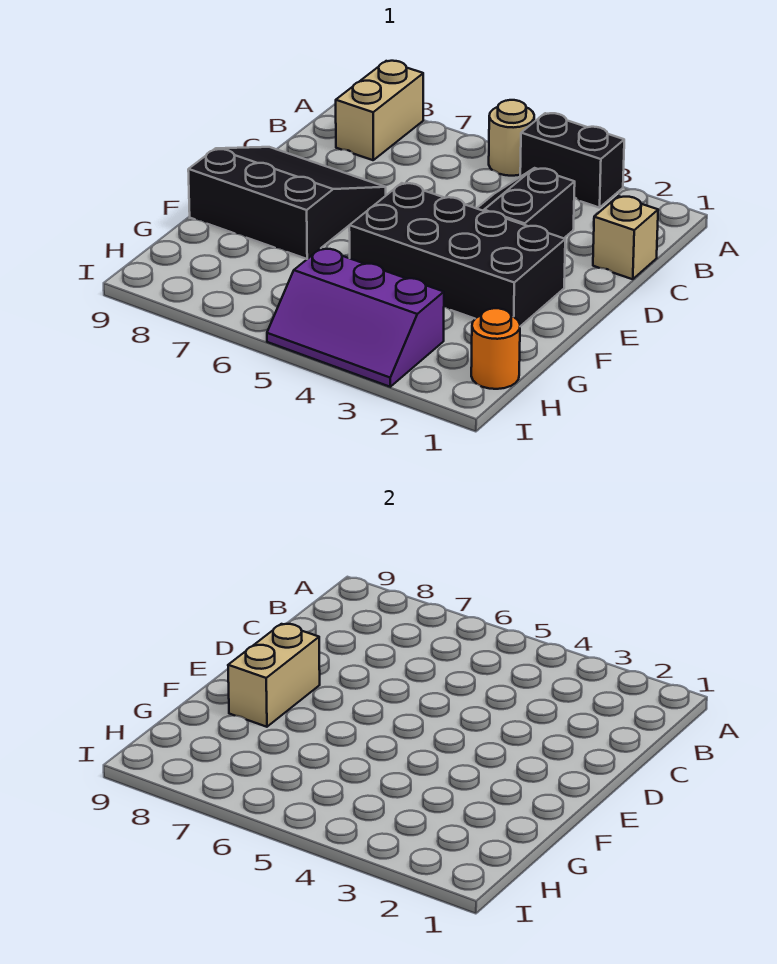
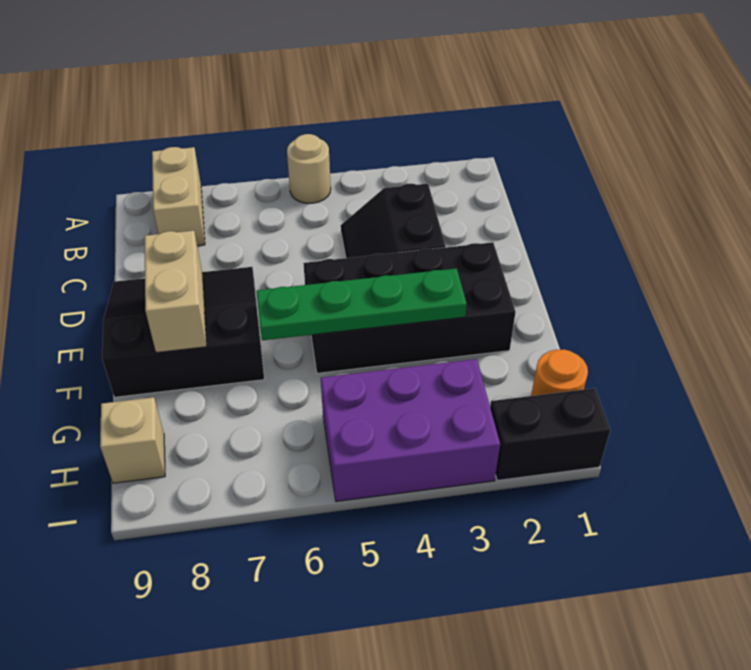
black 1x2 brick [520,113,624,208] -> black 1x2 brick moved to [490,388,610,481]
tan 1x1 brick [593,196,658,279] -> tan 1x1 brick moved to [100,397,165,483]
none -> green 1x4 plate [256,268,467,340]
purple 2x3 slope [267,248,444,387] -> purple 2x3 brick [321,359,500,502]

